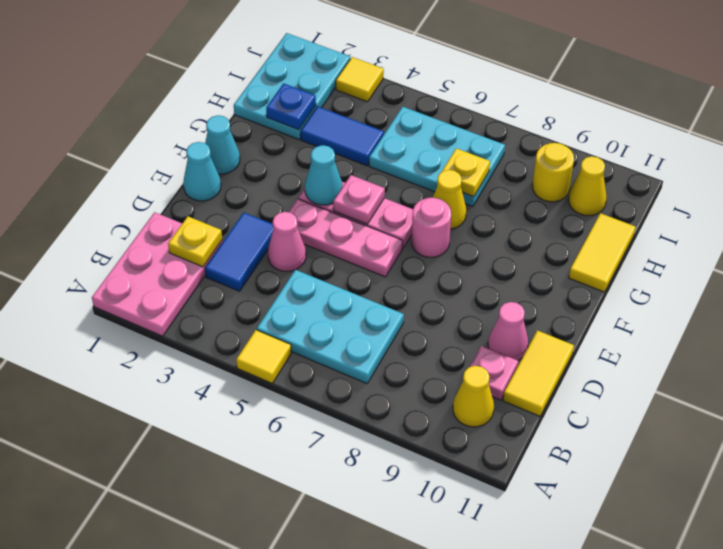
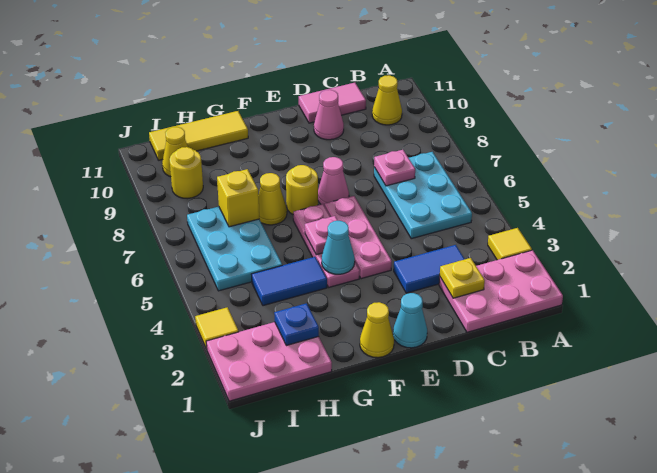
yellow 1x1 tile [236,330,291,383] -> yellow 1x1 tile moved to [488,228,532,260]
pink 1x1 plate [470,346,518,400] -> pink 1x1 plate moved to [374,150,415,186]
yellow 1x2 tile [503,330,574,416] -> pink 1x2 tile [299,83,366,123]
pink 1x1 cone [268,212,306,271] -> pink 1x1 cone moved to [318,157,349,206]
cyan 1x1 cone [205,115,240,174] -> yellow 1x1 cone [360,302,394,358]
pink 1x1 round brick [412,198,451,257] -> yellow 1x1 round brick [286,165,318,214]
yellow 1x2 tile [569,213,636,292] -> yellow 1x3 tile [149,111,248,160]
cyan 2x3 plate [234,33,350,139] -> pink 2x3 plate [206,322,332,401]
blue 1x2 tile [301,106,384,166] -> blue 1x2 tile turned to [252,257,327,306]
yellow 1x1 plate [442,148,490,197] -> yellow 1x1 brick [217,169,259,227]

